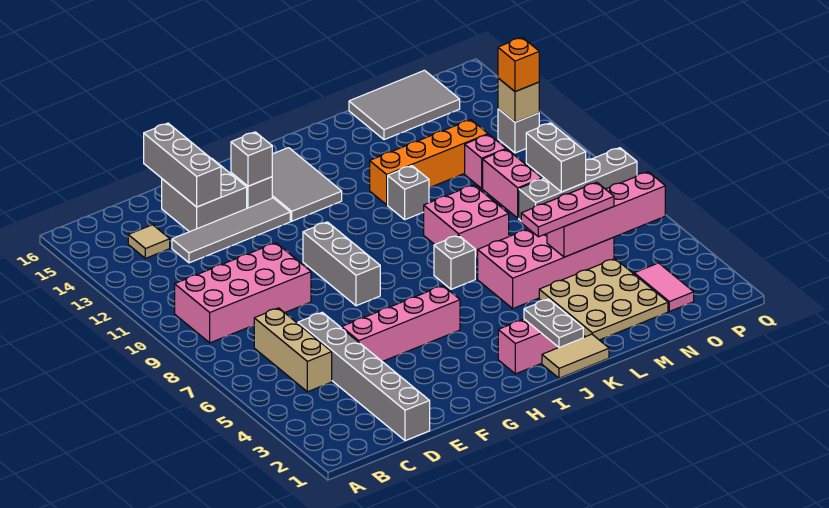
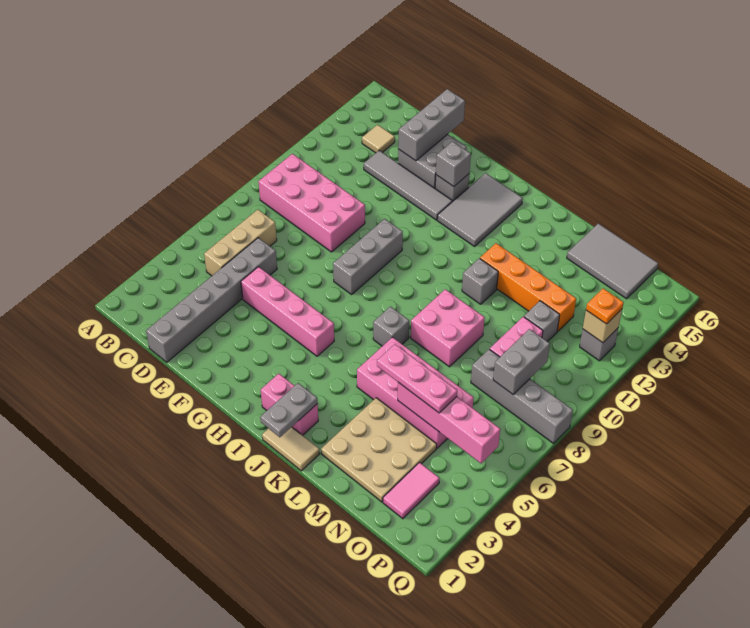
pink 1x1 brick [465,134,506,188] -> grey 1x1 brick [524,301,560,342]
orange 1x1 brick [498,37,539,92] -> orange 1x1 plate [586,288,624,324]

